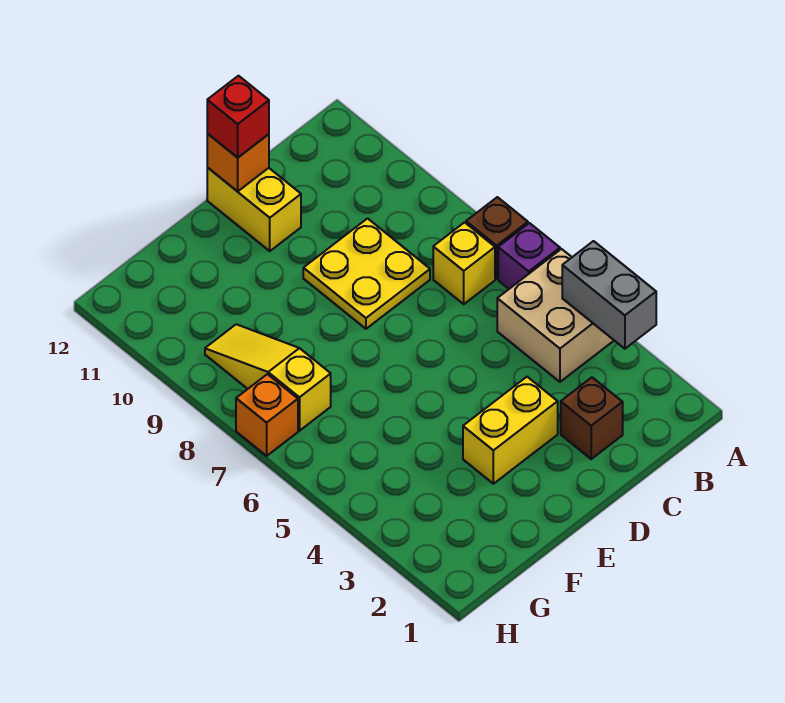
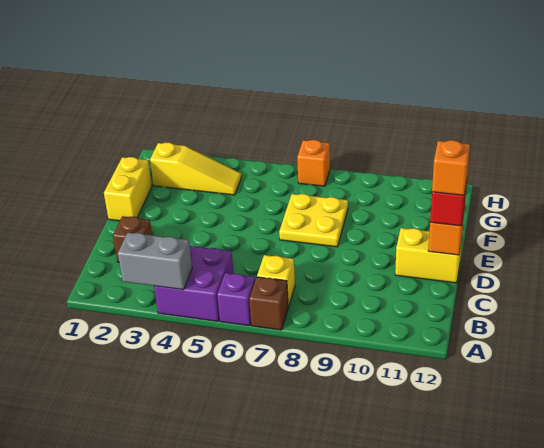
tan 2x2 brick [497,249,614,382] -> purple 2x2 brick [154,246,234,321]
yellow 2x2 plate [303,218,430,329] -> yellow 2x2 plate moved to [279,194,348,247]
yellow 1x2 brick [463,377,558,484] -> yellow 1x2 brick moved to [104,157,152,221]
none -> orange 1x1 brick [432,140,470,195]
yellow 1x3 slope [205,324,331,431] -> yellow 1x3 slope moved to [150,142,241,195]

